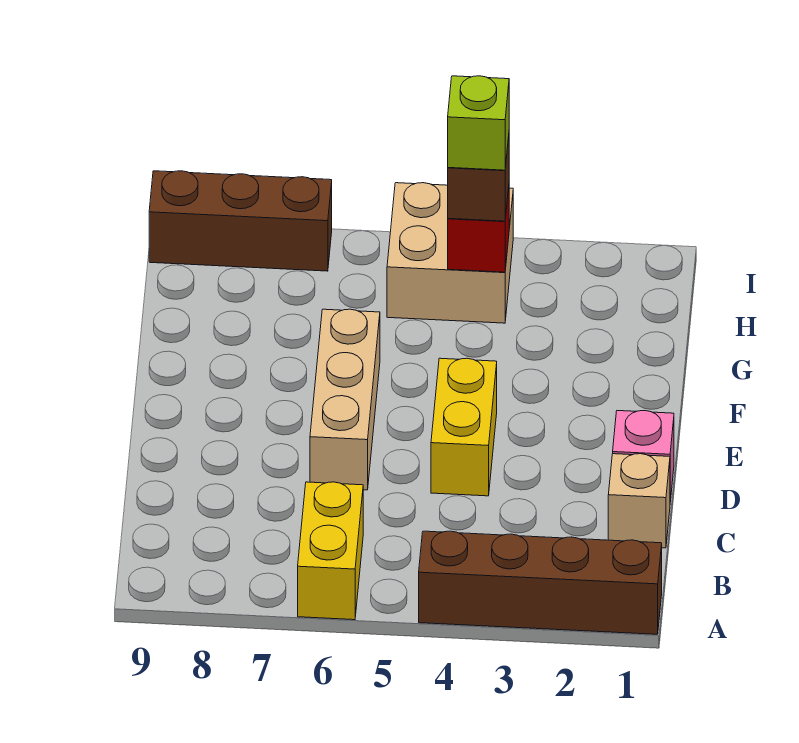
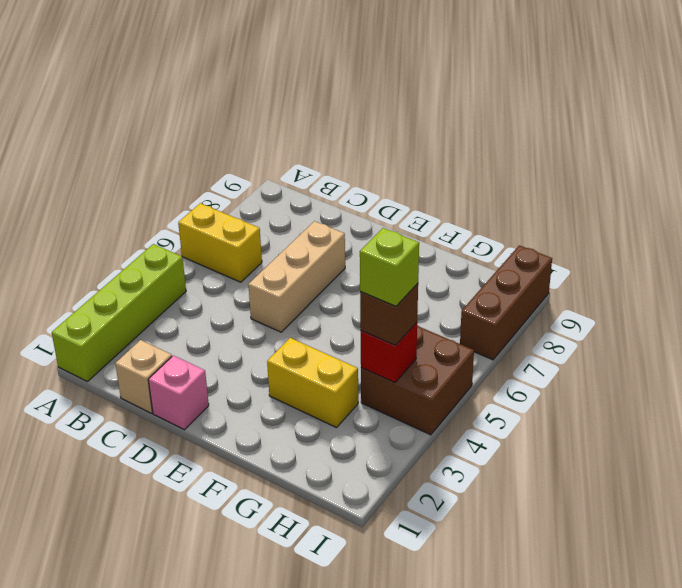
brown 1x4 brick [419,531,662,634] -> lime 1x4 brick [52,244,186,382]
yellow 1x2 brick [431,358,497,496] -> yellow 1x2 brick moved to [267,338,358,428]
tan 1x3 brick [310,309,380,490] -> tan 1x3 brick turned to [248,221,345,332]
tan 2x2 brick [387,183,513,323] -> brown 2x2 brick [361,325,474,435]

